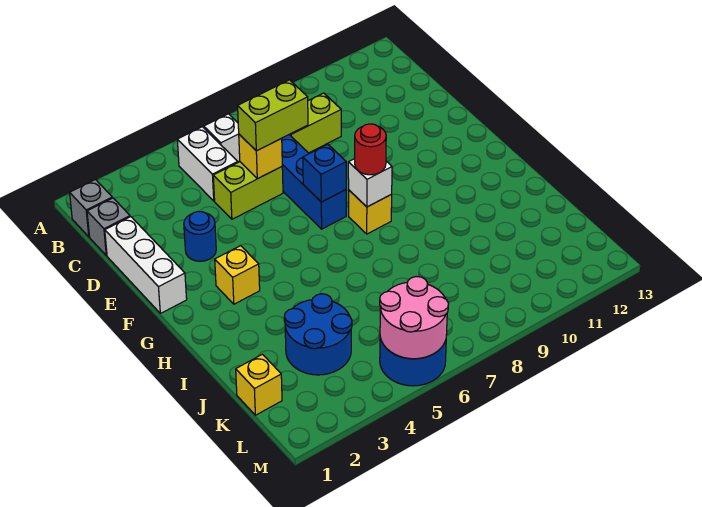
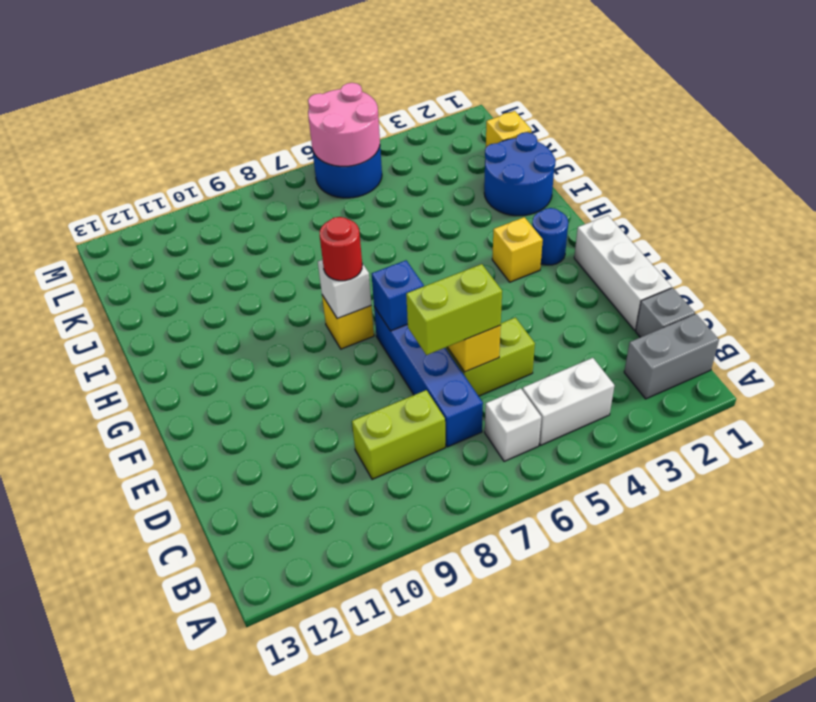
grey 1x1 brick [70,180,112,237] -> grey 1x2 brick [624,314,719,399]
white 1x2 brick [177,127,238,201] -> white 1x2 brick turned to [523,358,615,445]
blue 1x1 round brick [184,211,216,261] -> blue 1x1 round brick moved to [532,208,568,265]
blue 2x2 round brick [284,294,352,375] -> blue 2x2 round brick moved to [484,132,556,216]

